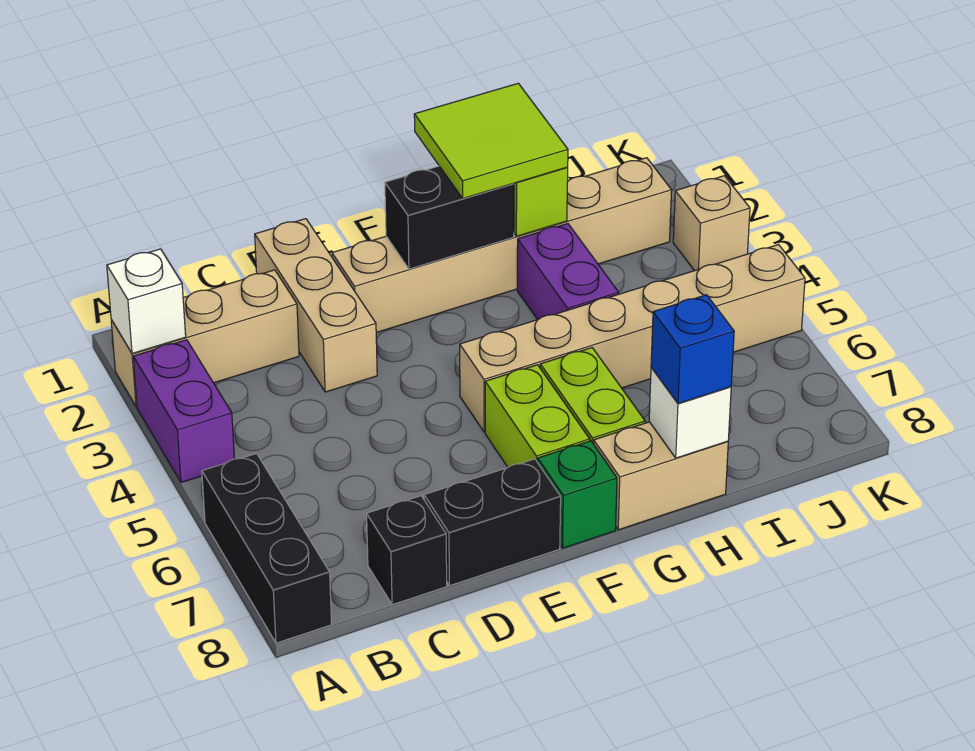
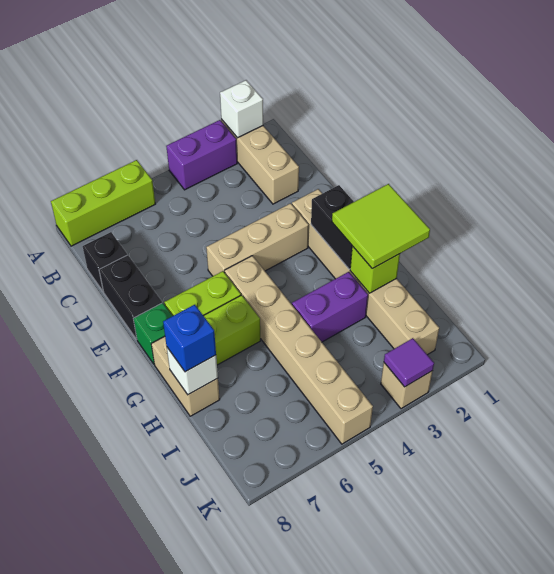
black 1x3 brick [202,454,332,643] -> lime 1x3 brick [51,160,155,246]
tan 1x3 brick [255,219,377,392] -> tan 1x3 brick moved to [206,203,309,276]
none -> purple 1x1 tile [384,338,434,387]

